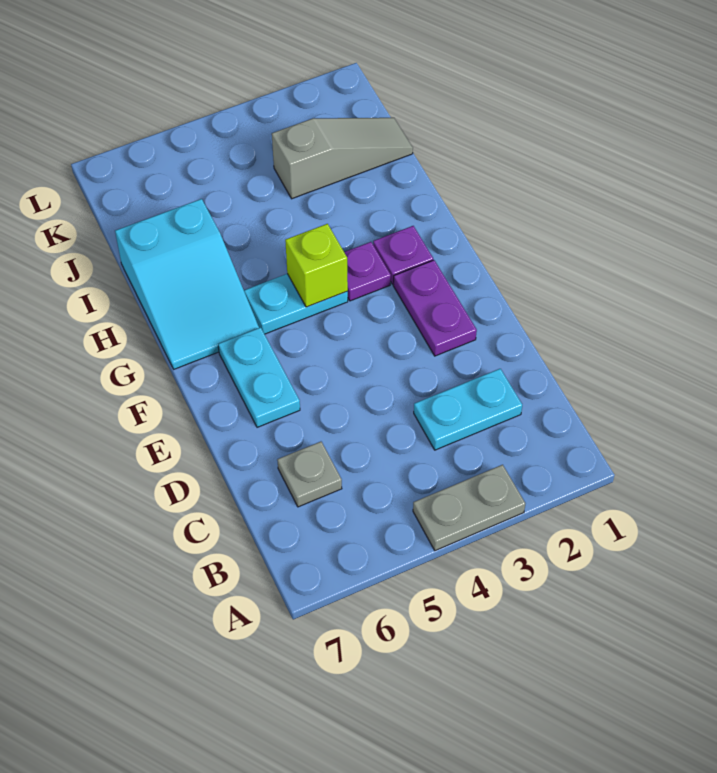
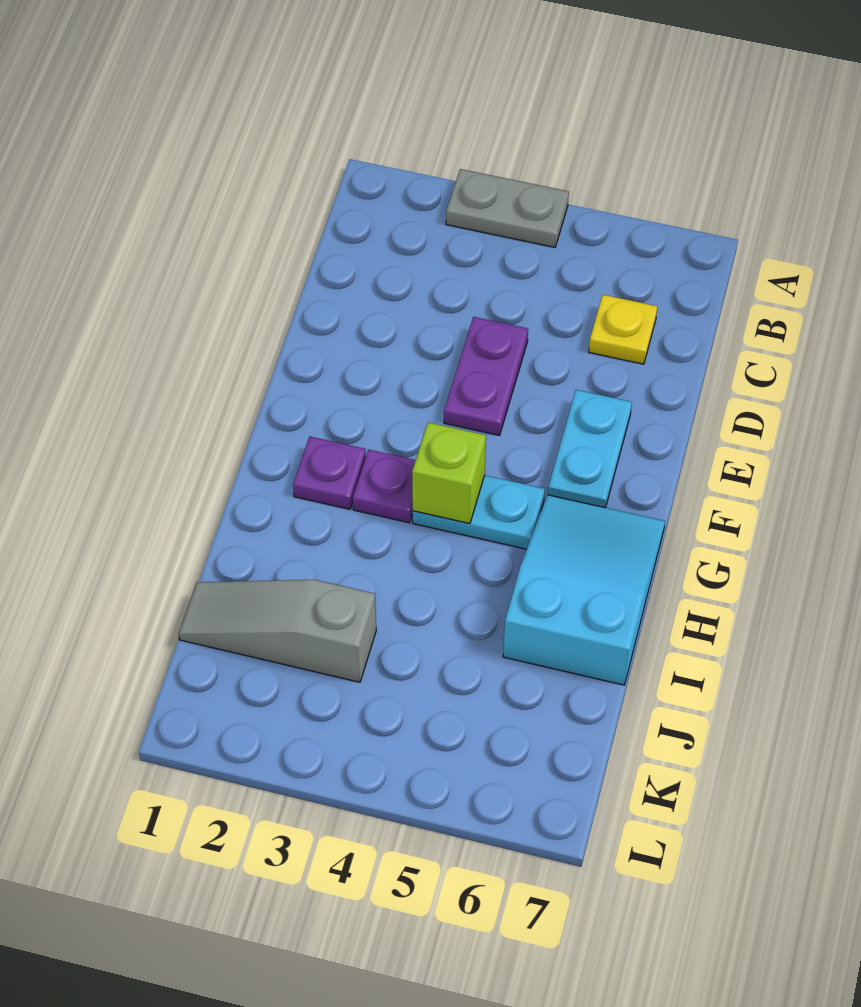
cyan 1x2 plate [414,369,522,450] -> none
grey 1x1 plate [277,442,342,507] -> yellow 1x1 plate [589,295,657,364]
purple 1x2 plate [393,260,477,356] -> purple 1x2 plate moved to [444,317,528,435]

